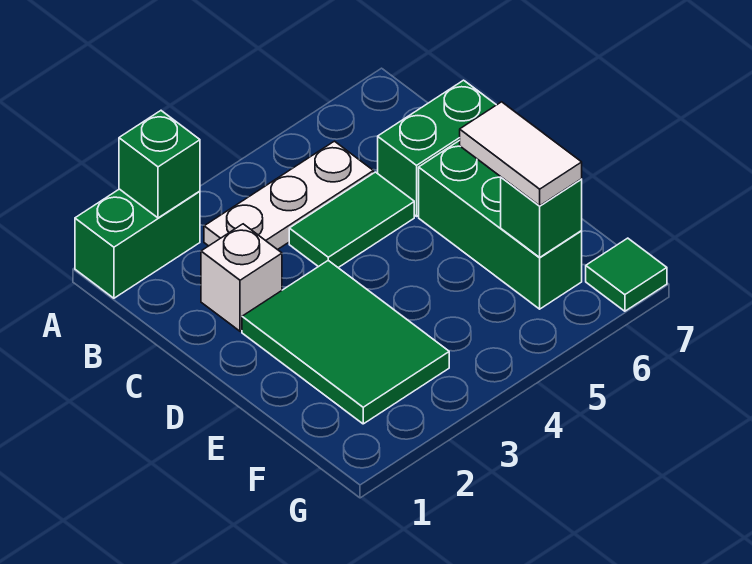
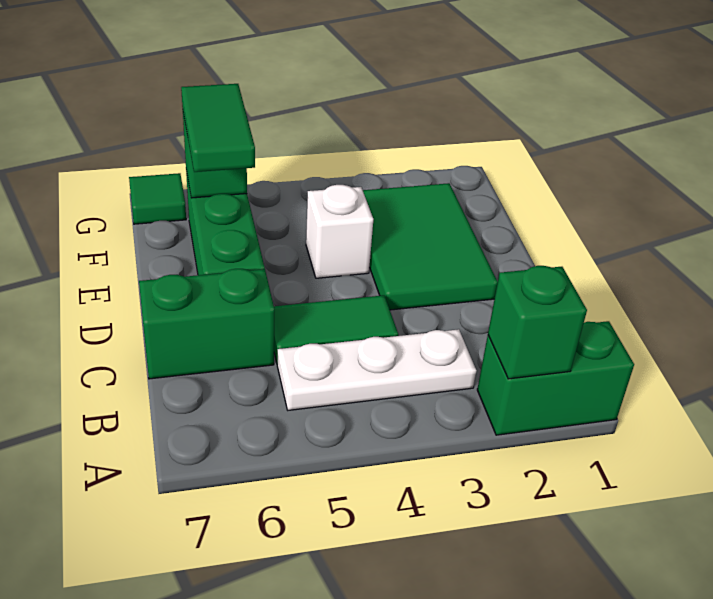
white 1x1 brick [201,224,282,331] -> white 1x1 brick moved to [306,185,373,278]
white 1x2 tile [460,102,582,206] -> green 1x2 tile [181,84,255,172]

